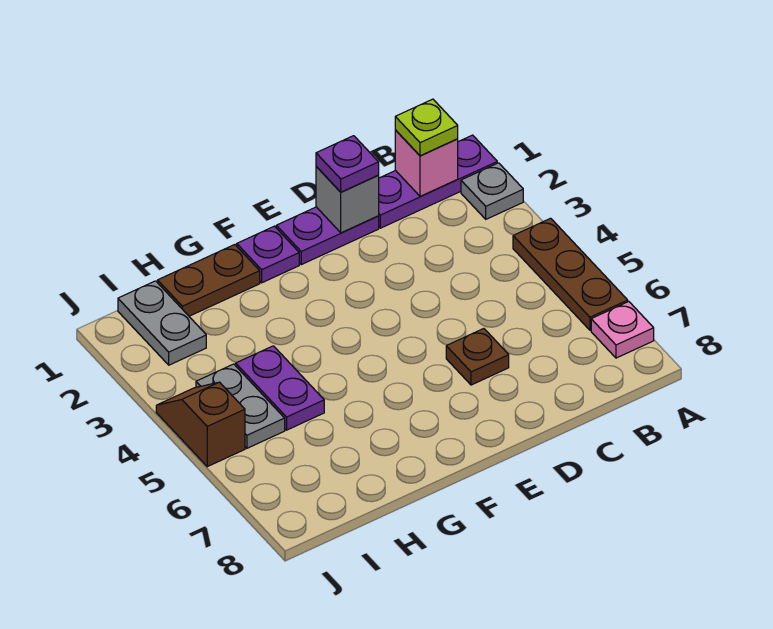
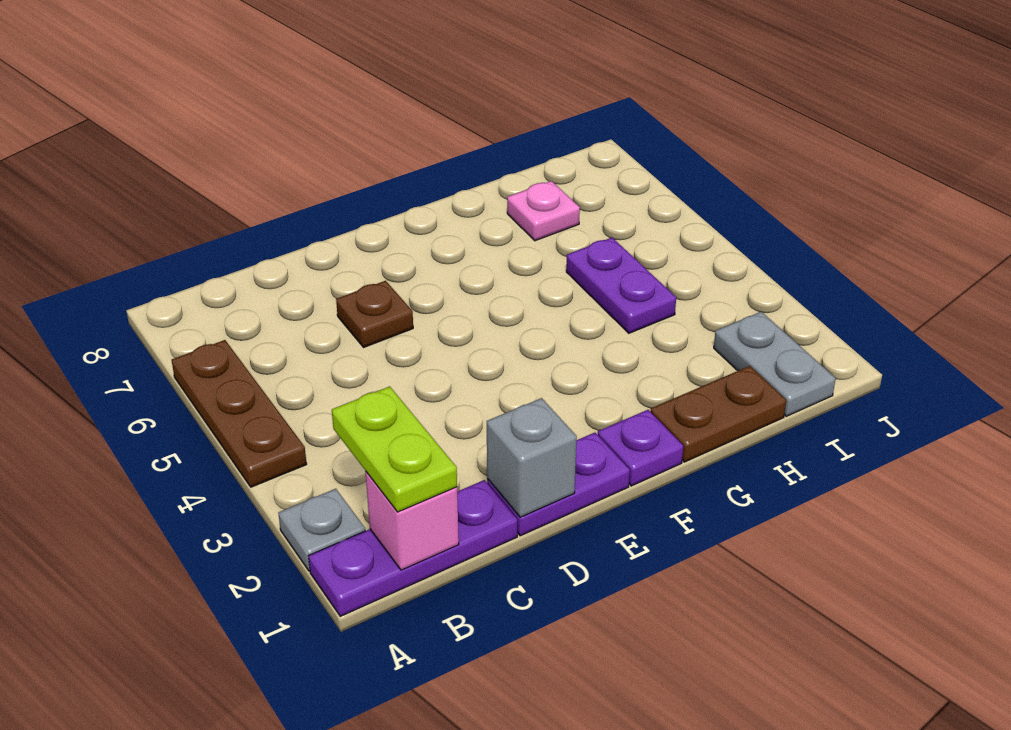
pink 1x1 plate [591,302,654,358] -> pink 1x1 plate moved to [507,181,580,241]
lime 1x1 plate [395,99,458,156] -> lime 1x2 plate [332,386,457,512]
purple 1x1 plate [316,136,379,192] -> none
grey 1x2 plate [196,364,285,448] -> none
brown 1x2 slope [156,382,245,467] -> none

